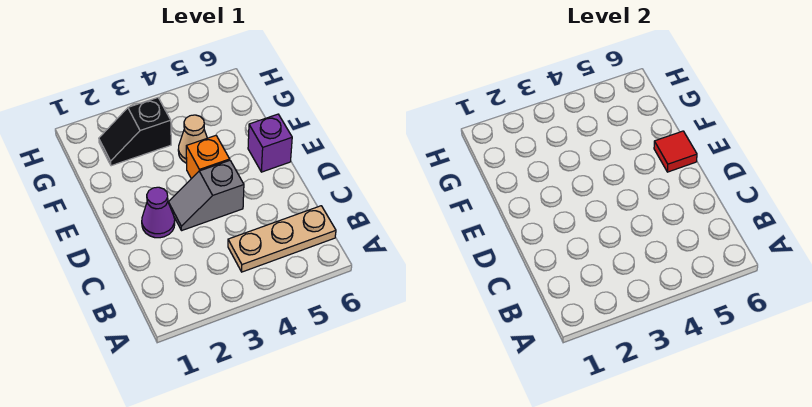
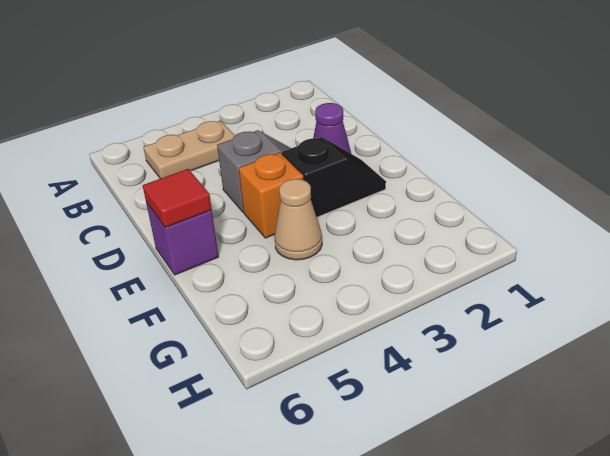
tan 1x3 plate [228,206,336,272] -> tan 1x2 plate [143,121,235,179]
black 1x2 slope [99,98,171,166] -> black 1x2 slope moved to [282,137,386,217]

